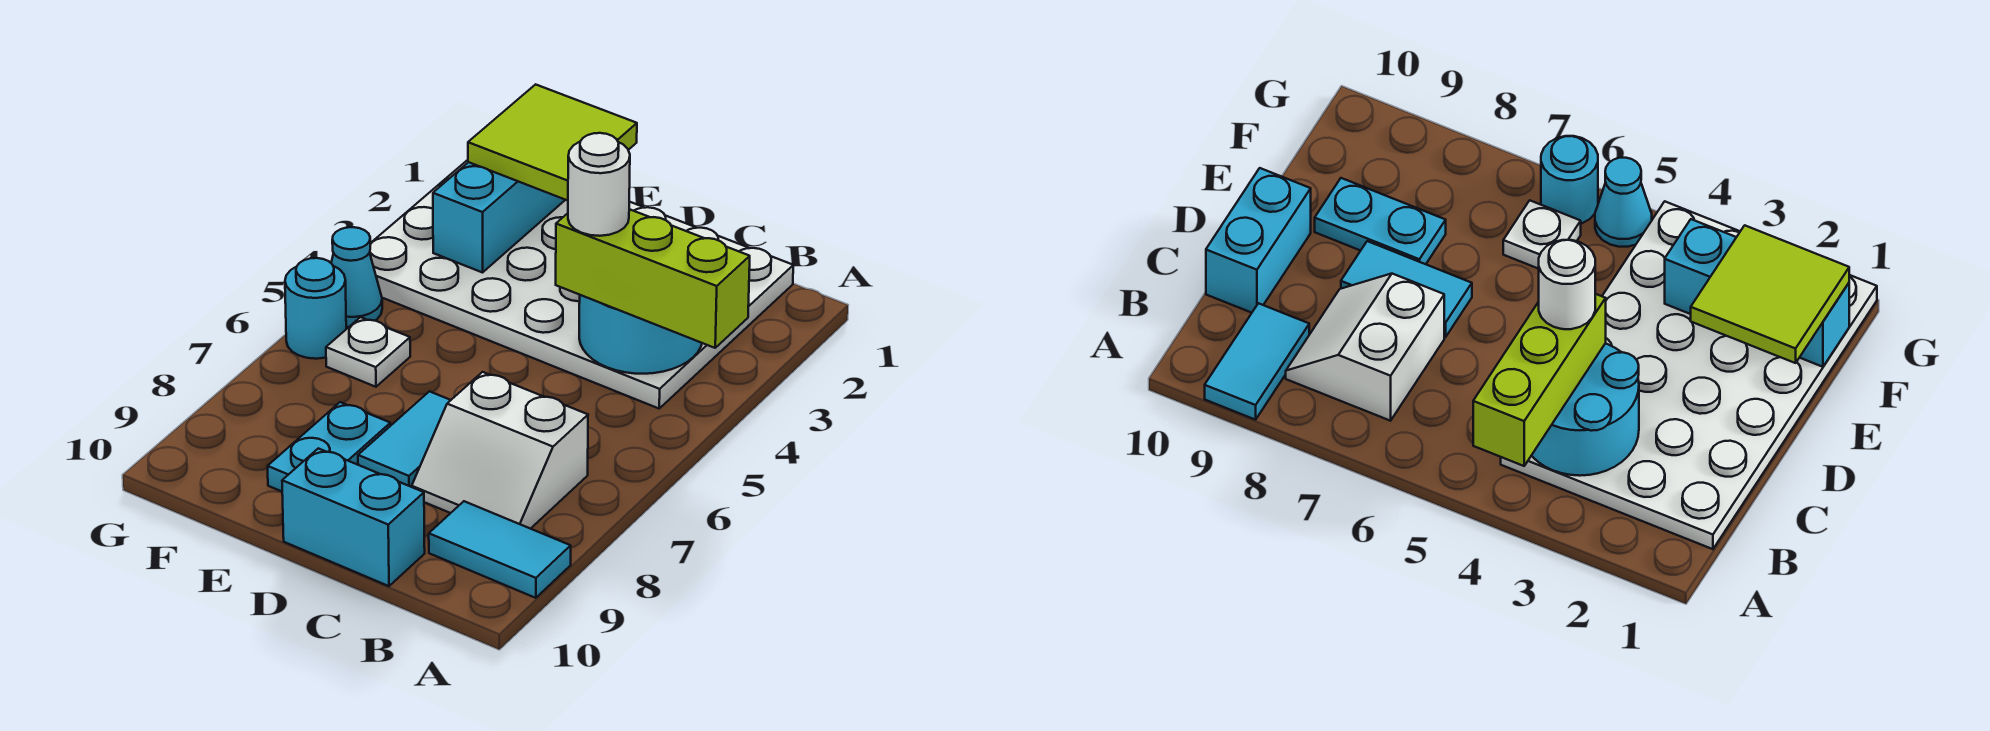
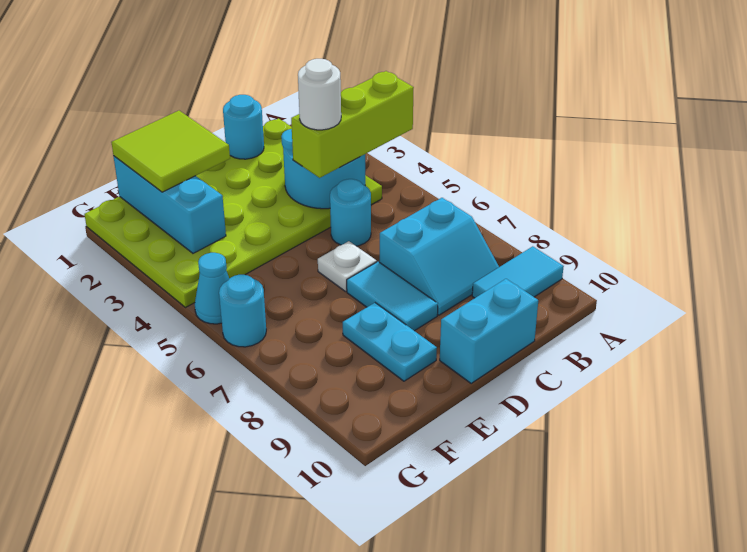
white 4x6 plate [370,160,793,408] -> lime 4x6 plate [84,118,382,308]
white 2x2 slope [412,372,588,529] -> cyan 2x2 slope [380,198,499,315]
none -> cyan 1x1 round brick [223,95,264,159]
none -> cyan 1x1 round brick [330,179,371,246]
white 1x1 plate [326,317,410,387] -> white 1x1 plate moved to [318,241,377,292]

